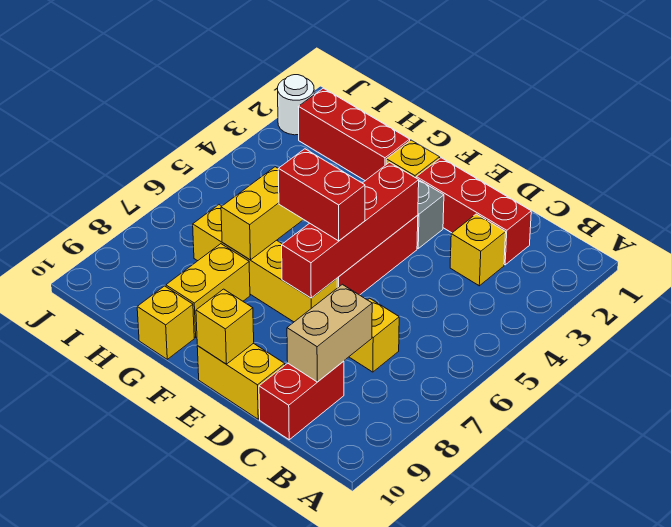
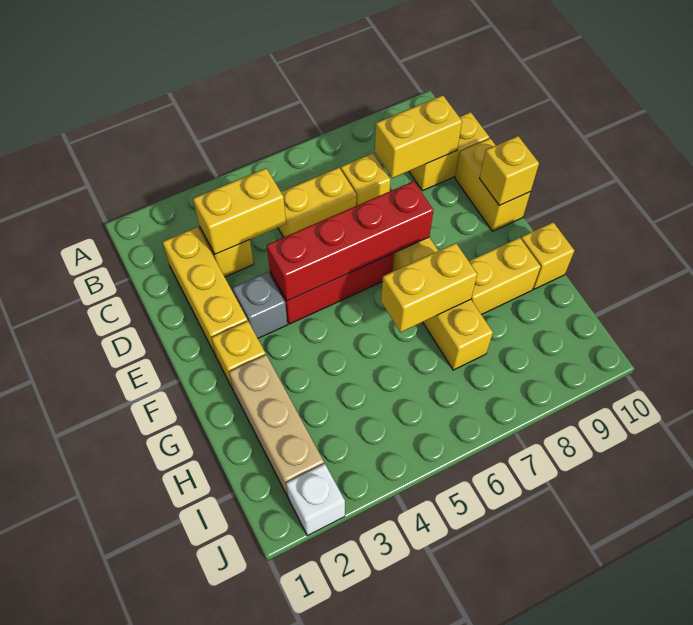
red 1x3 brick [416,158,531,265] -> yellow 1x3 brick [163,227,248,356]
none -> yellow 1x2 brick [193,168,286,254]
none -> yellow 1x2 brick [278,168,356,237]
tan 1x2 brick [287,284,372,382] -> yellow 1x2 brick [375,95,462,178]
red 1x2 brick [259,361,344,440] -> yellow 1x2 brick [409,112,489,191]
red 1x2 brick [278,149,365,241] -> none
red 1x3 brick [299,88,410,181] -> tan 1x3 brick [229,355,324,497]
white 1x1 round brick [278,75,314,135] -> white 1x1 brick [286,464,345,536]

